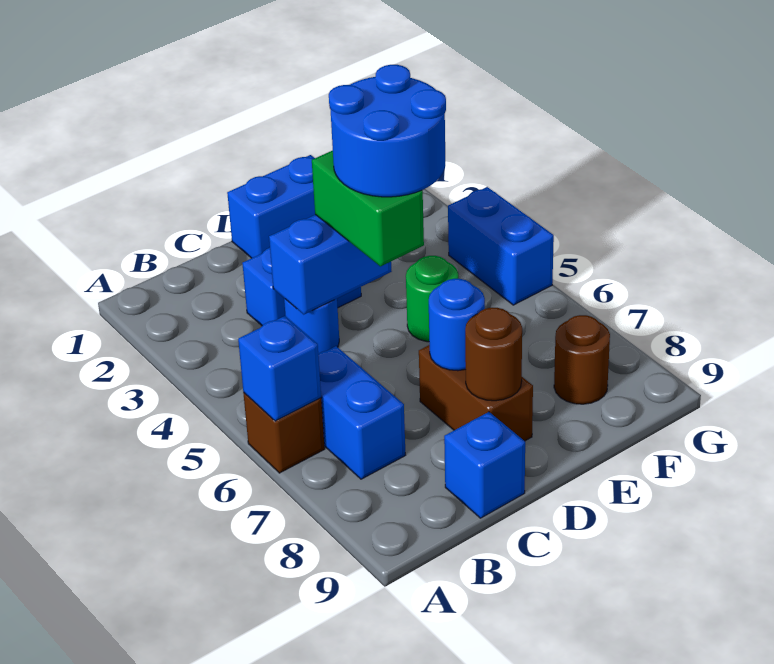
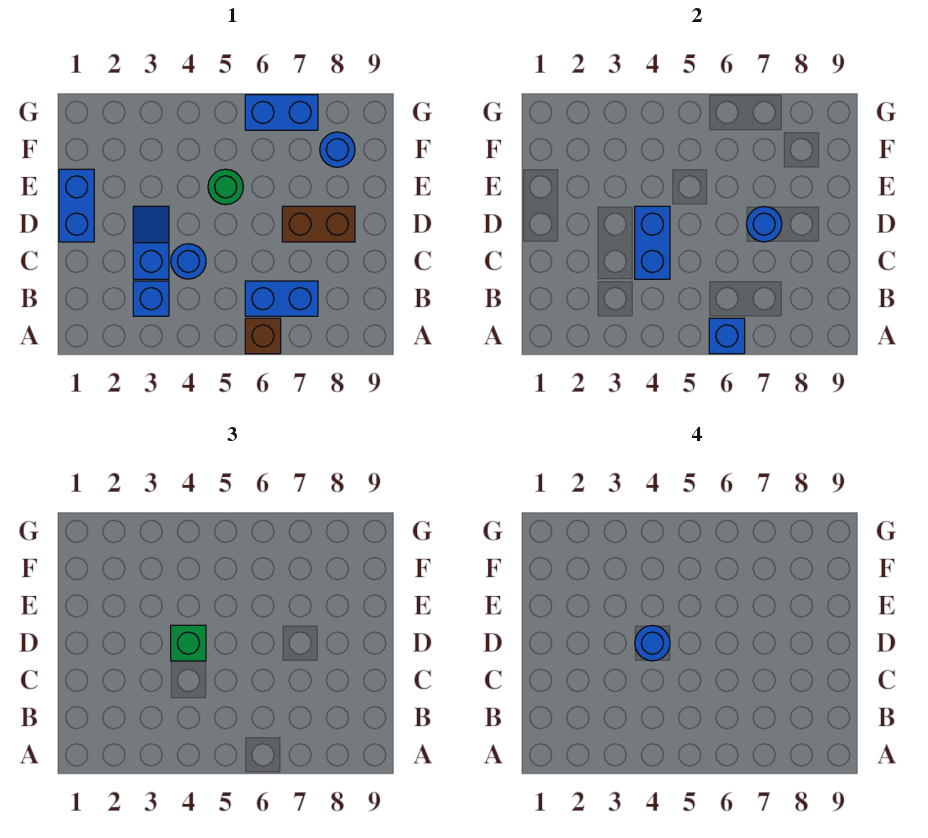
blue 1x1 brick [444,412,525,518] -> blue 1x1 brick moved to [133,281,169,316]
green 1x2 brick [312,150,424,266] -> green 1x1 brick [171,625,206,661]
blue 2x2 round brick [329,65,446,197] -> blue 1x1 round brick [635,626,670,661]
brown 1x1 round brick [465,308,522,401] -> none
brown 1x1 round brick [554,315,610,404] -> blue 1x1 round brick [320,132,355,167]
blue 1x2 brick [448,187,554,305] -> blue 1x2 brick moved to [245,95,318,130]

